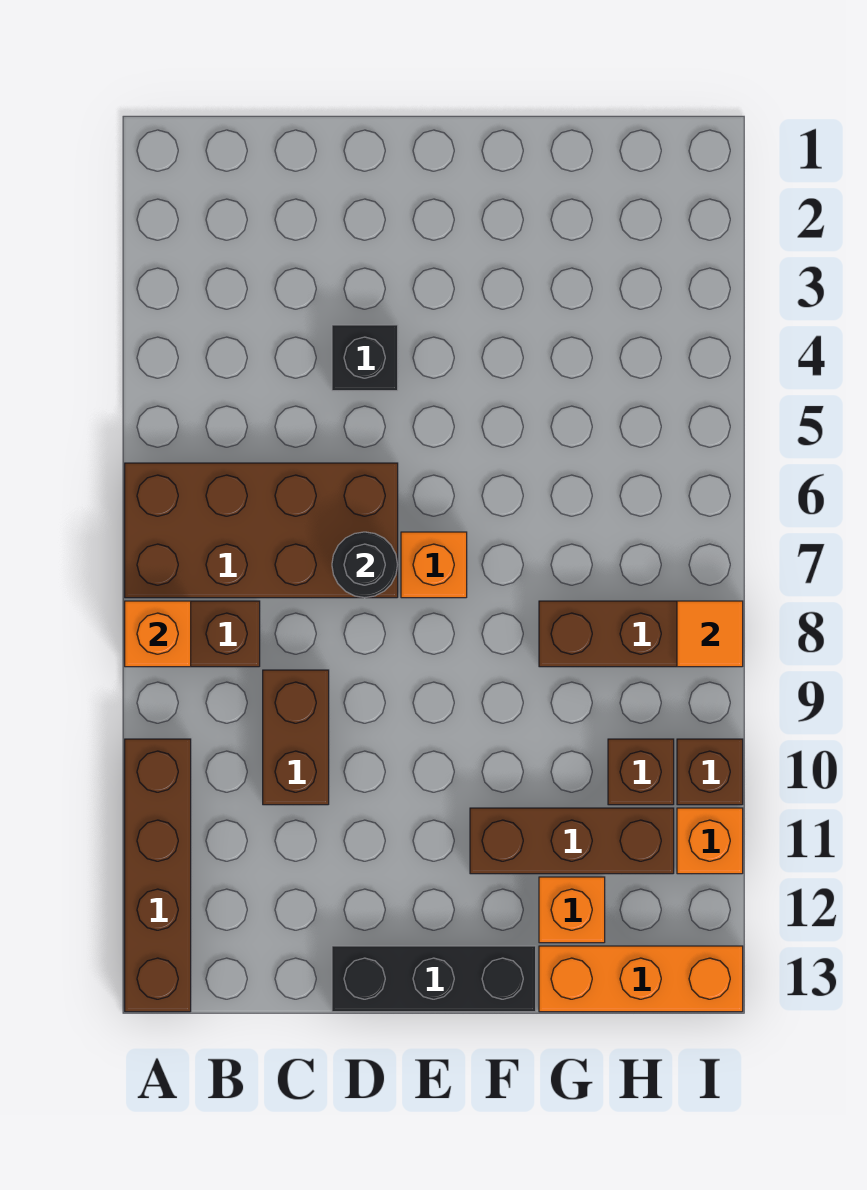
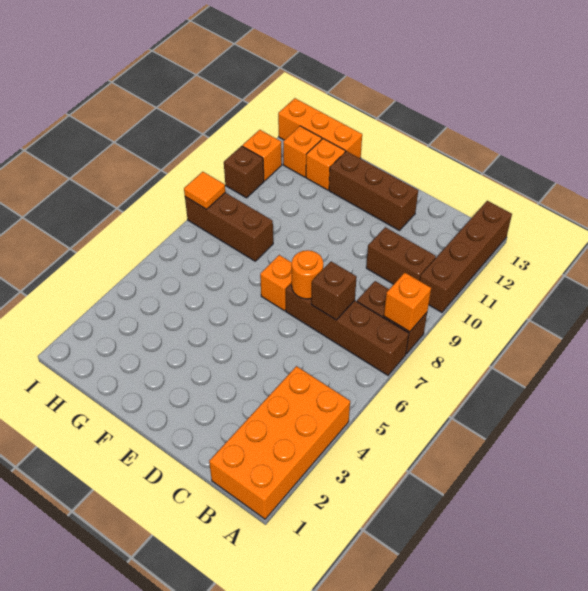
none -> orange 2x4 brick [209,366,350,519]
brown 2x4 brick [125,463,398,598] -> brown 1x4 brick [286,283,409,375]
brown 1x2 brick [263,670,329,805] -> brown 1x2 brick turned to [366,227,436,284]
black 1x1 brick [332,325,398,391] -> none
black 1x1 round brick [332,532,398,598] -> orange 1x1 round brick [292,250,323,299]
black 1x3 brick [332,946,536,1012] -> none
brown 1x3 brick [470,808,674,874] -> brown 1x3 brick moved to [329,151,418,230]
brown 1x1 brick [608,739,674,805] -> brown 1x1 brick moved to [311,261,357,320]
none -> orange 1x1 brick [283,126,322,177]

